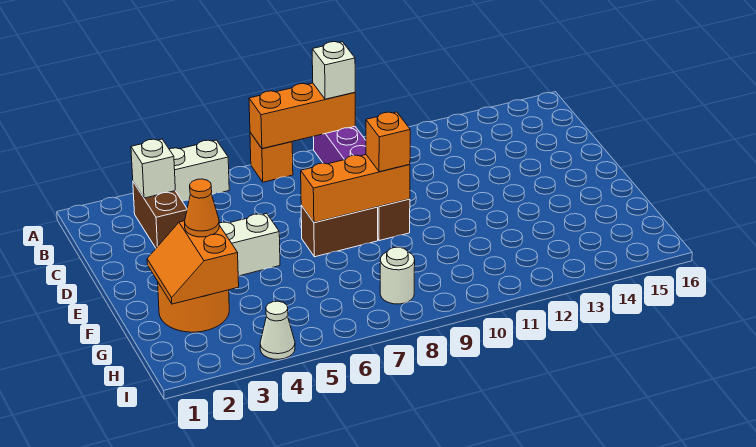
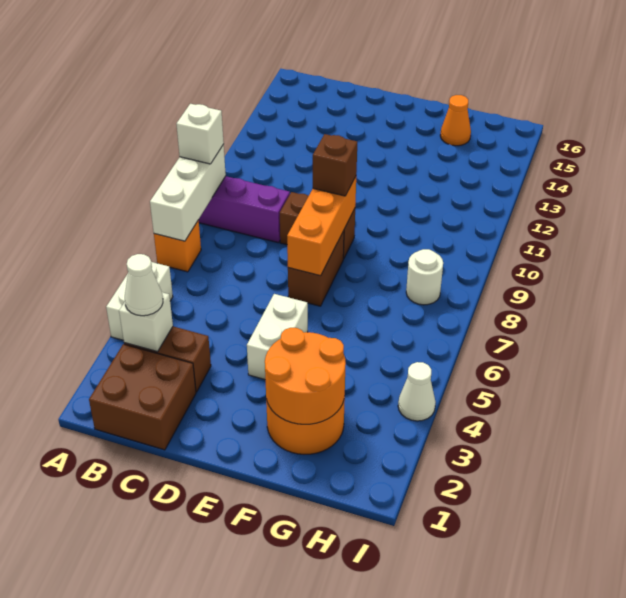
orange 1x3 brick [249,83,355,149] -> white 1x3 brick [150,145,226,241]
none -> brown 2x2 brick [89,344,196,450]
none -> white 1x1 cone [125,254,163,316]
orange 1x1 brick [366,112,410,172] -> brown 1x1 brick [313,134,357,196]
orange 2x2 slope [147,221,239,304] -> orange 2x2 round brick [265,328,346,424]
orange 1x1 cone [185,179,219,237] -> orange 1x1 cone moved to [440,95,471,146]

